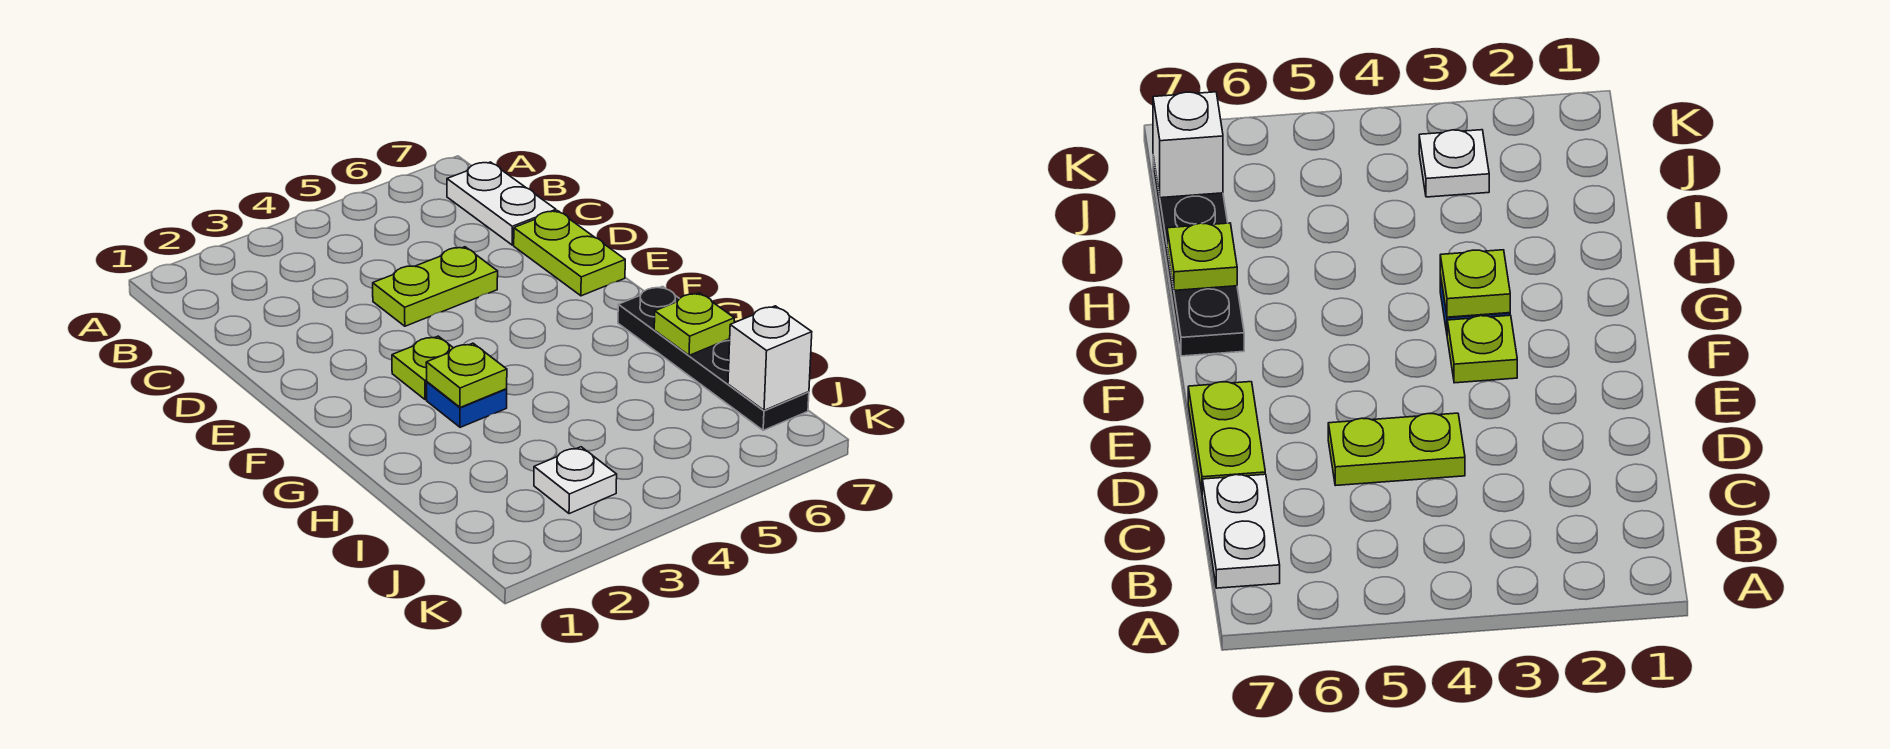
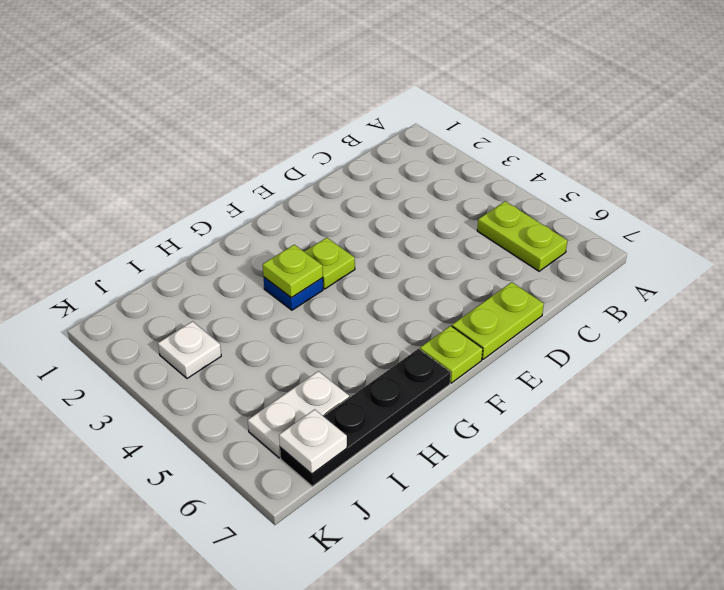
white 1x2 plate [447,162,556,245] -> white 1x2 plate moved to [248,371,349,458]
lime 1x2 plate [373,247,498,326] -> lime 1x2 plate moved to [477,201,567,271]
lime 1x1 plate [654,293,734,355] -> lime 1x1 plate moved to [420,326,483,383]
white 1x1 brick [728,306,812,410] -> white 1x1 plate [279,409,347,474]

